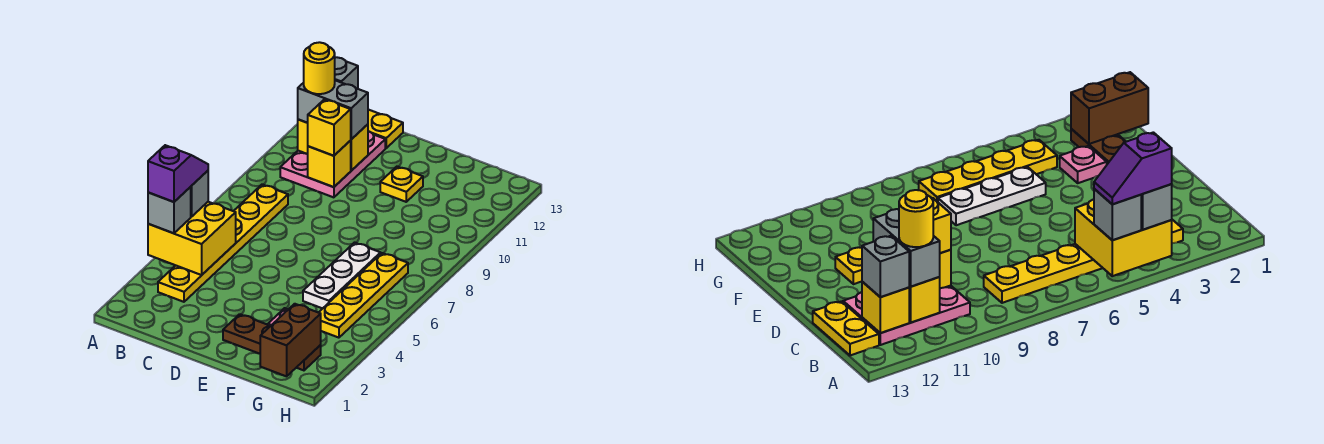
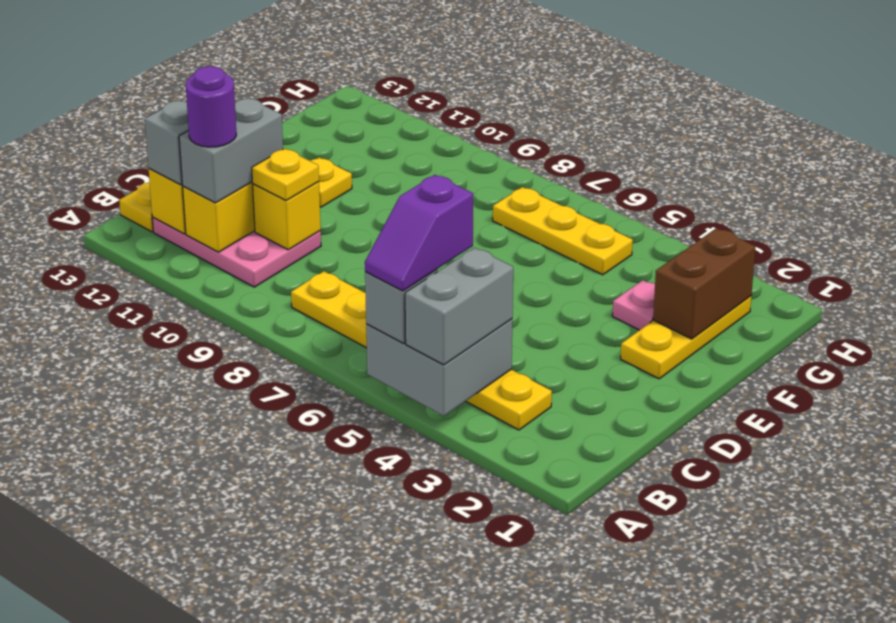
yellow 2x2 brick [148,202,236,275] -> grey 2x2 brick [366,319,512,416]
grey 1x1 brick [148,187,191,233] -> grey 1x2 brick [405,248,513,365]
purple 1x2 slope [148,145,208,202] -> purple 1x2 slope turned to [365,175,473,291]
yellow 1x1 round brick [304,42,335,94] -> purple 1x1 round brick [186,66,236,147]
yellow 1x1 brick [308,99,351,156] -> yellow 1x1 plate [252,149,319,200]
brown 1x3 plate [223,314,321,370] -> yellow 1x3 plate [621,296,751,379]
white 1x3 plate [303,243,381,308] -> none
brown 1x2 brick [260,304,321,376] -> brown 1x2 brick turned to [653,228,755,339]
yellow 1x4 plate [318,253,408,338] -> yellow 1x3 plate [493,187,633,275]

